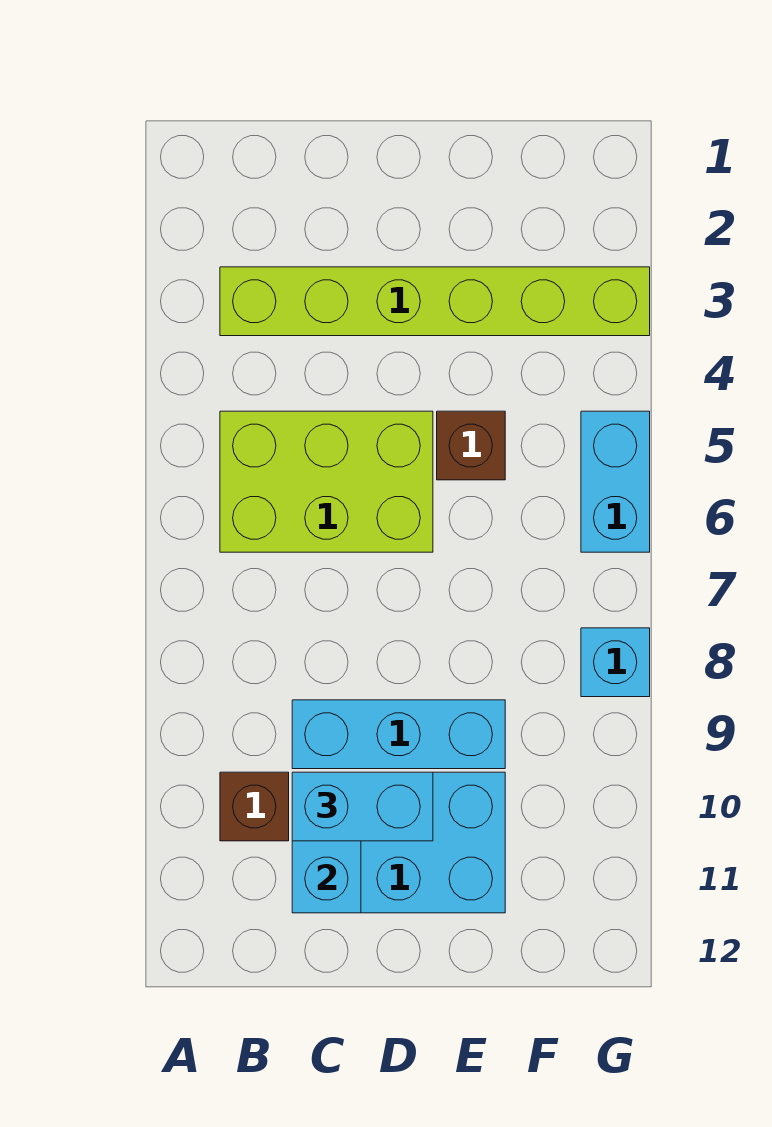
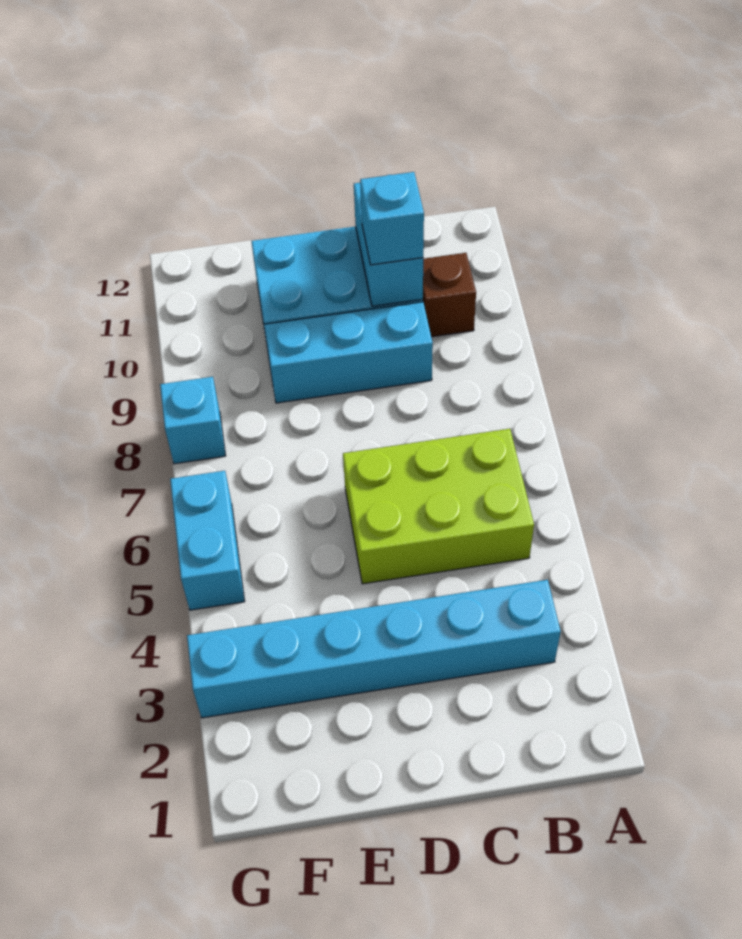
lime 1x6 brick [220,267,650,336] -> cyan 1x6 brick [187,580,561,718]
cyan 1x2 brick [292,772,433,841] -> cyan 1x1 brick [360,172,424,265]
brown 1x1 brick [437,411,505,480] -> none

